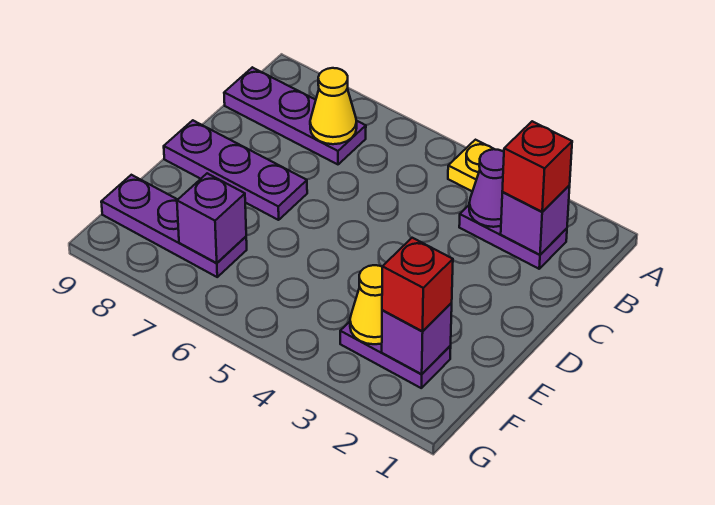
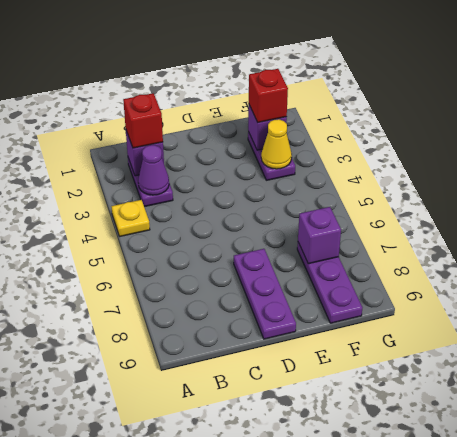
purple 1x3 plate [224,67,366,164] -> none
yellow 1x1 cone [310,68,357,144] -> none

